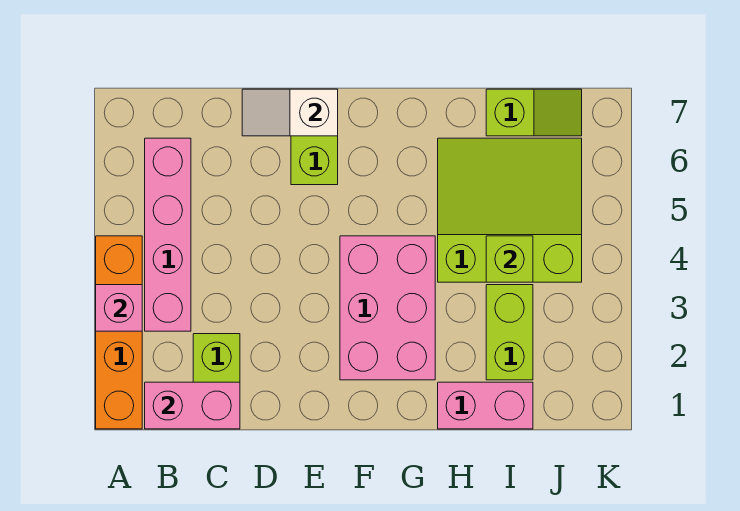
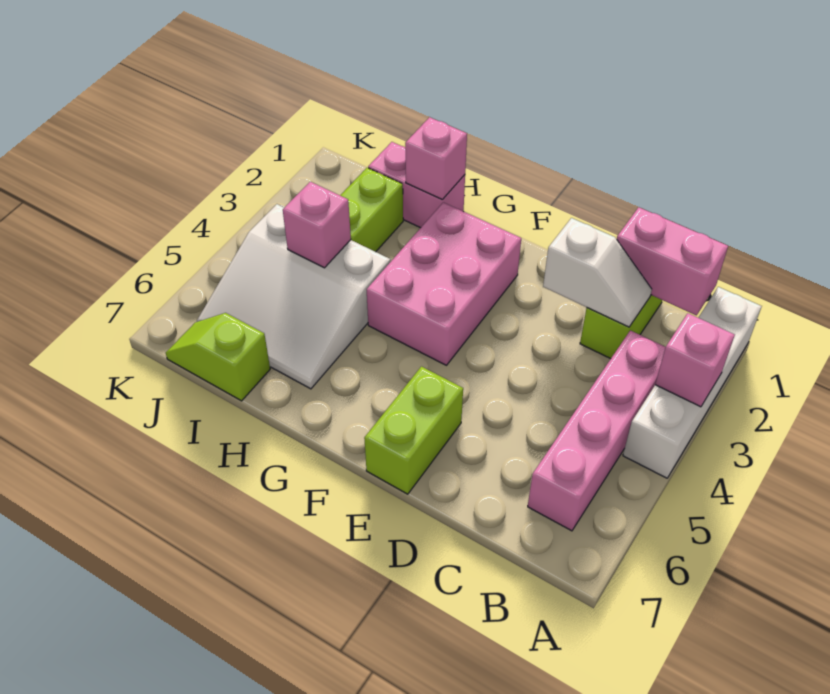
orange 1x4 brick [96,236,142,429] -> white 1x4 brick [623,287,762,478]
white 1x2 slope [242,89,338,136] -> white 1x2 slope moved to [543,218,652,327]
none -> pink 1x1 brick [405,117,467,200]
lime 3x3 slope [438,138,582,282] -> white 3x3 slope [197,204,390,389]
lime 1x1 brick [486,236,533,282] -> pink 1x1 brick [283,182,351,268]

